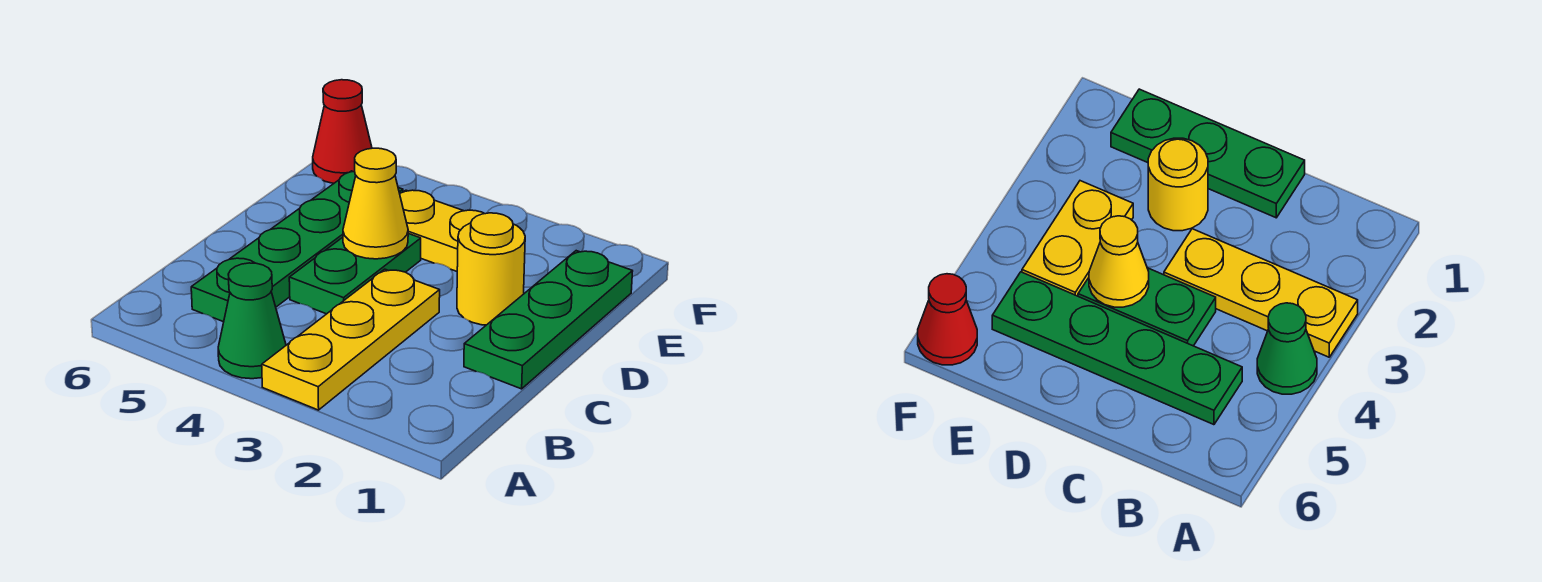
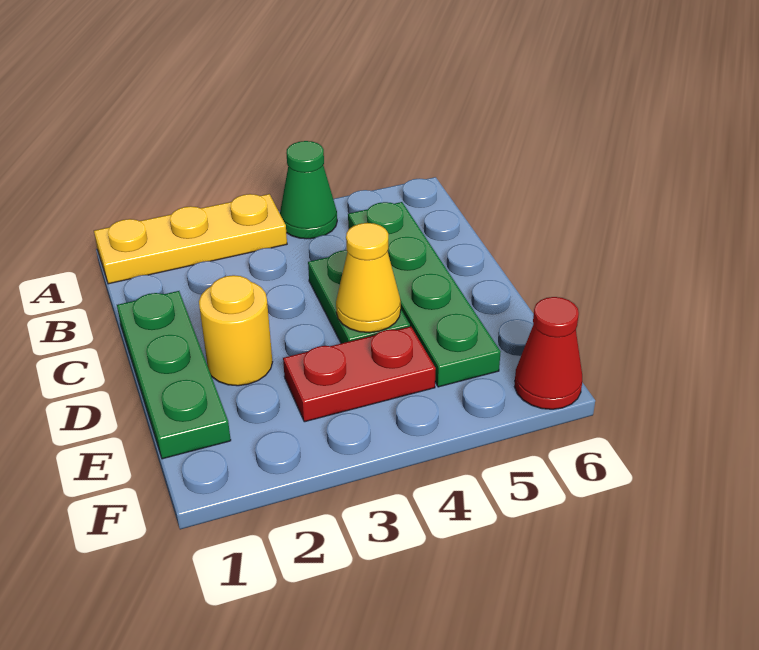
yellow 1x3 plate [262,269,440,410] -> yellow 1x3 plate turned to [94,194,287,284]
yellow 1x2 plate [400,190,484,271] -> red 1x2 plate [283,327,436,422]

